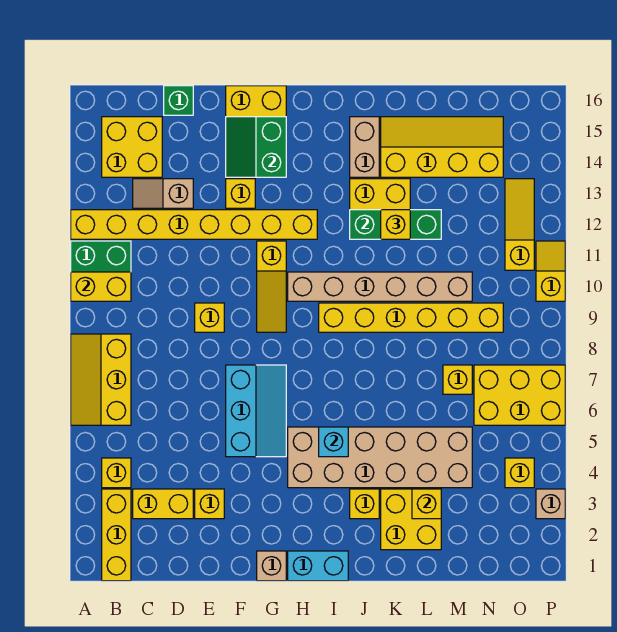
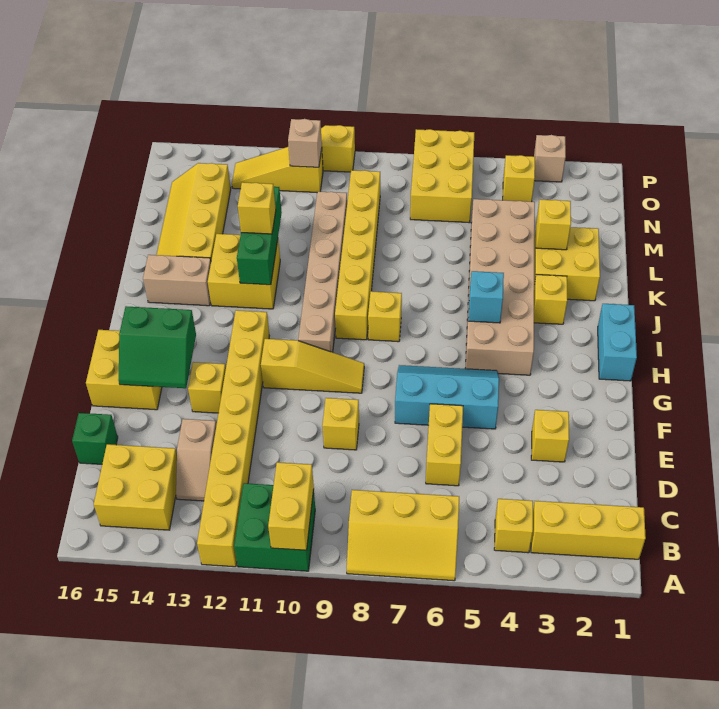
yellow 1x2 brick [133,489,193,519] -> yellow 1x2 brick moved to [426,404,463,486]
tan 1x1 brick [257,551,286,581] -> tan 1x1 brick moved to [288,119,322,167]
yellow 1x1 brick [443,365,472,394] -> yellow 1x1 brick moved to [368,291,402,342]

